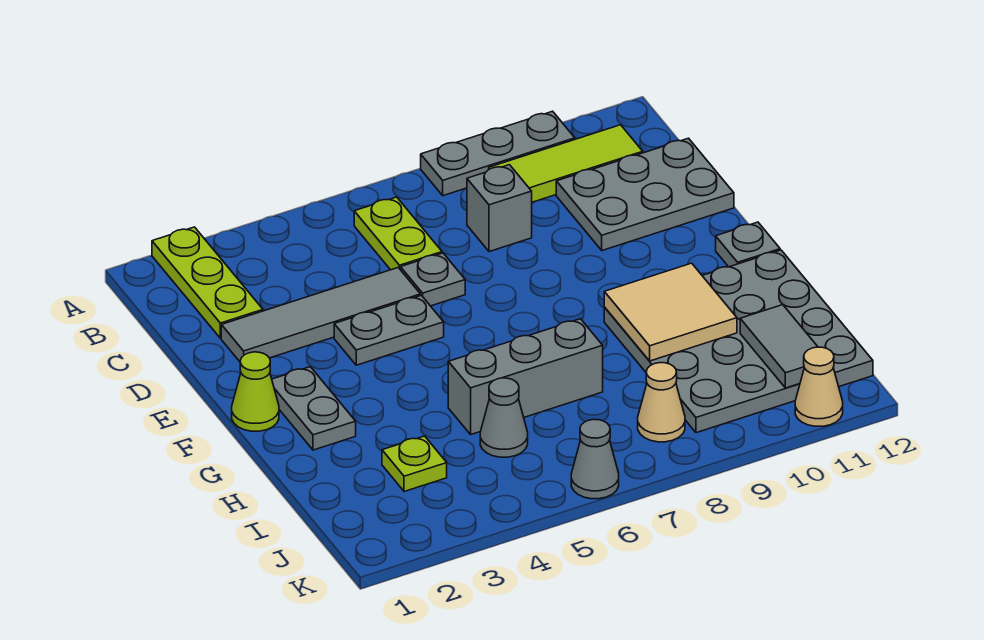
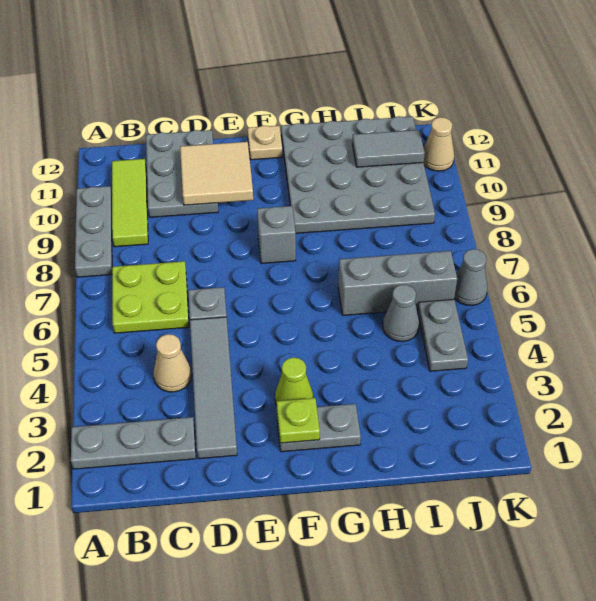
lime 1x3 plate [152,227,263,338] -> grey 1x3 plate [71,417,196,469]
lime 1x2 plate [354,197,442,270] -> lime 2x2 plate [112,261,189,333]
grey 1x1 brick [467,165,532,252] -> grey 1x1 brick moved to [257,206,296,264]
grey 1x2 plate [334,295,444,365] -> grey 1x2 plate moved to [418,299,468,371]
lime 1x1 cone [232,352,279,431] -> lime 1x1 cone moved to [275,357,313,405]
grey 1x1 plate [716,222,780,267] -> tan 1x1 plate [248,126,283,160]
tan 2x2 tile [604,263,737,361] -> tan 2x2 tile moved to [180,142,253,205]
grey 1x3 brick [448,319,603,434] -> grey 1x3 brick turned to [338,251,457,315]
lime 1x1 plate [382,436,447,492] -> lime 1x1 plate moved to [277,398,320,443]
tan 1x1 cone [638,363,685,442] -> tan 1x1 cone moved to [153,334,192,392]

